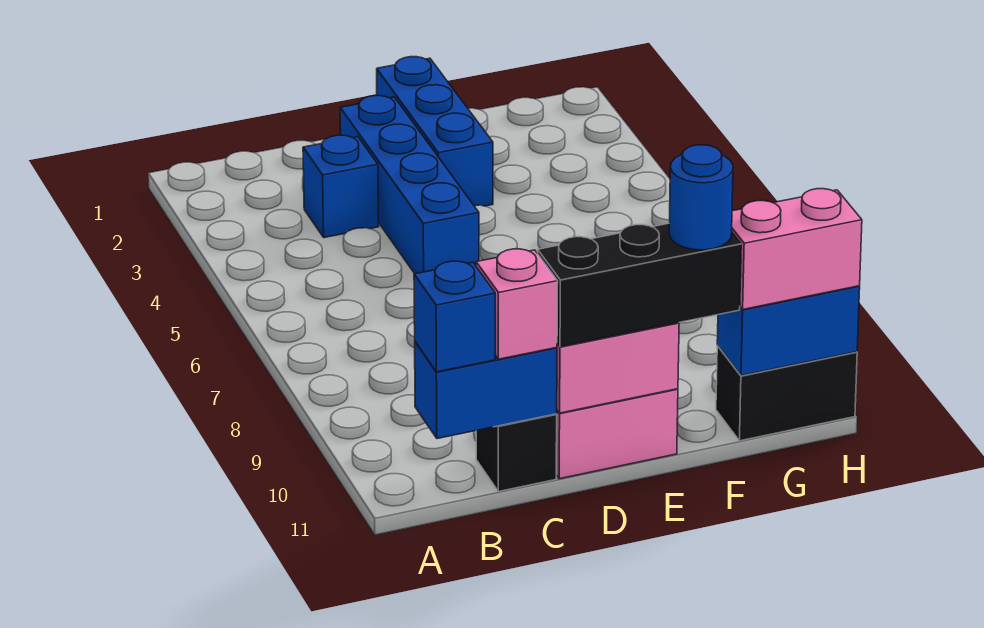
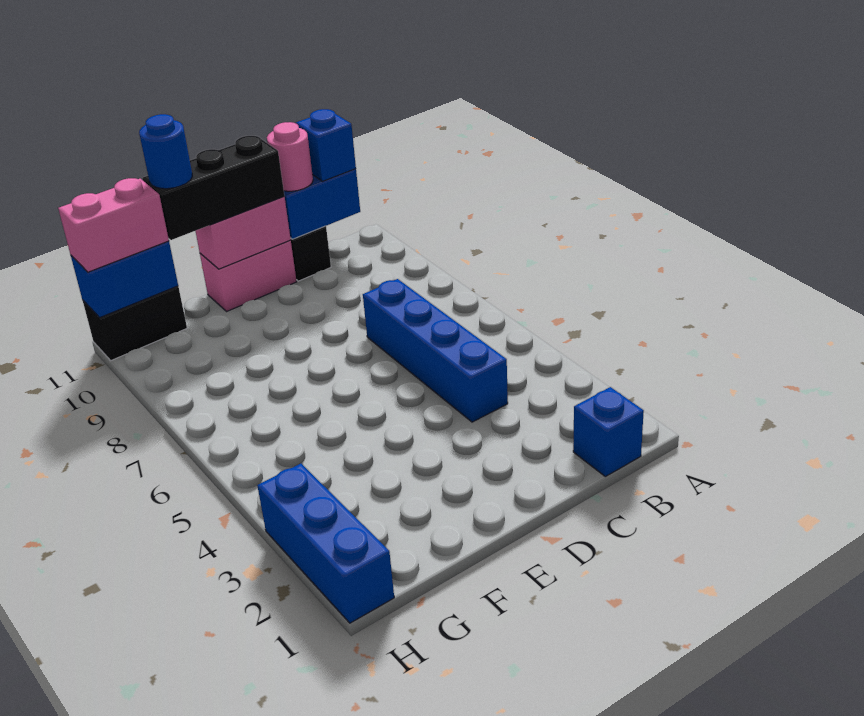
blue 1x1 brick [303,135,379,238] -> blue 1x1 brick moved to [573,387,644,476]
pink 1x1 brick [476,249,558,359] -> pink 1x1 round brick [267,122,313,191]
blue 1x4 brick [340,96,479,274] -> blue 1x4 brick moved to [363,279,508,422]
blue 1x3 brick [377,57,493,206] -> blue 1x3 brick moved to [257,464,394,623]

